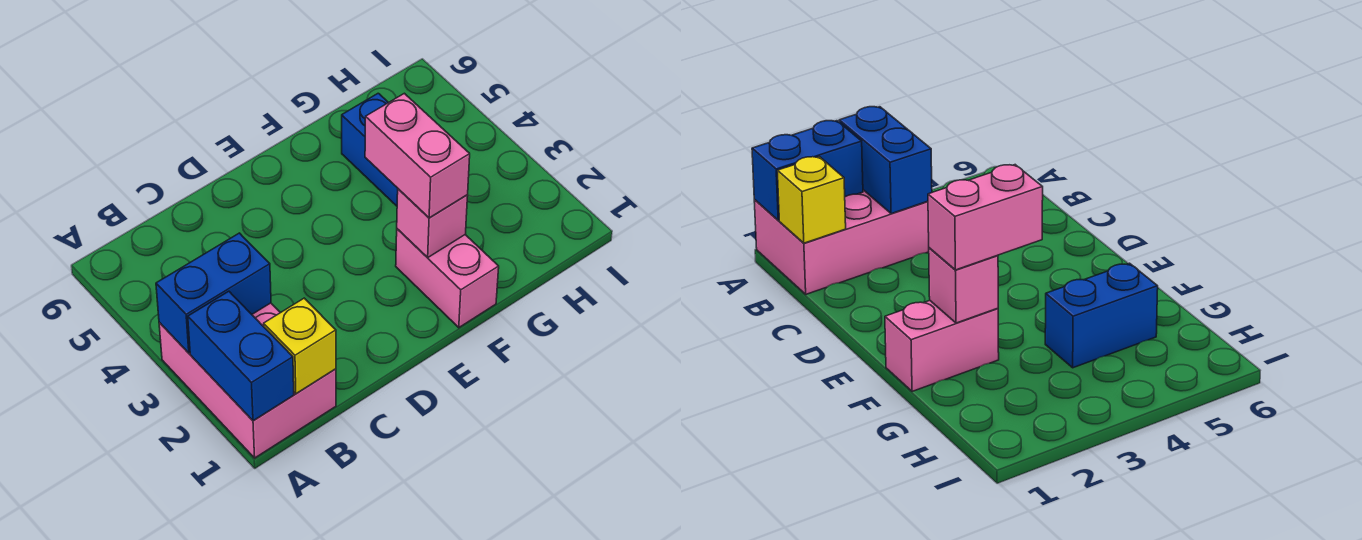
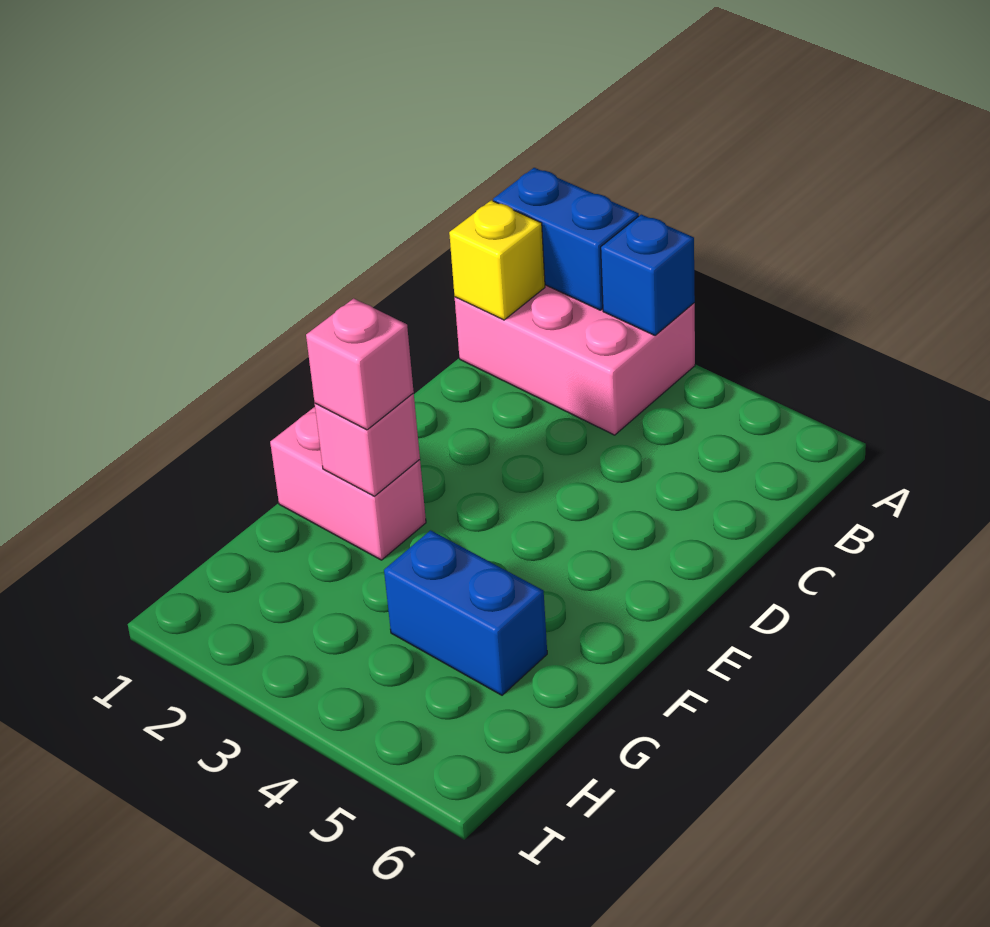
blue 1x2 brick [156,233,271,353] -> blue 1x1 brick [601,214,695,335]
pink 1x2 brick [365,93,470,218] -> pink 1x1 brick [306,298,414,430]

